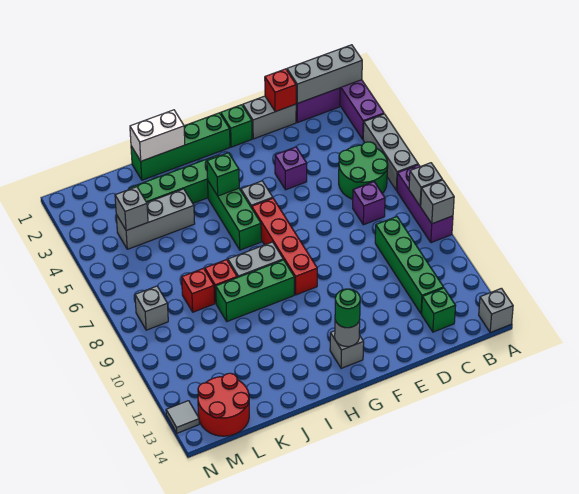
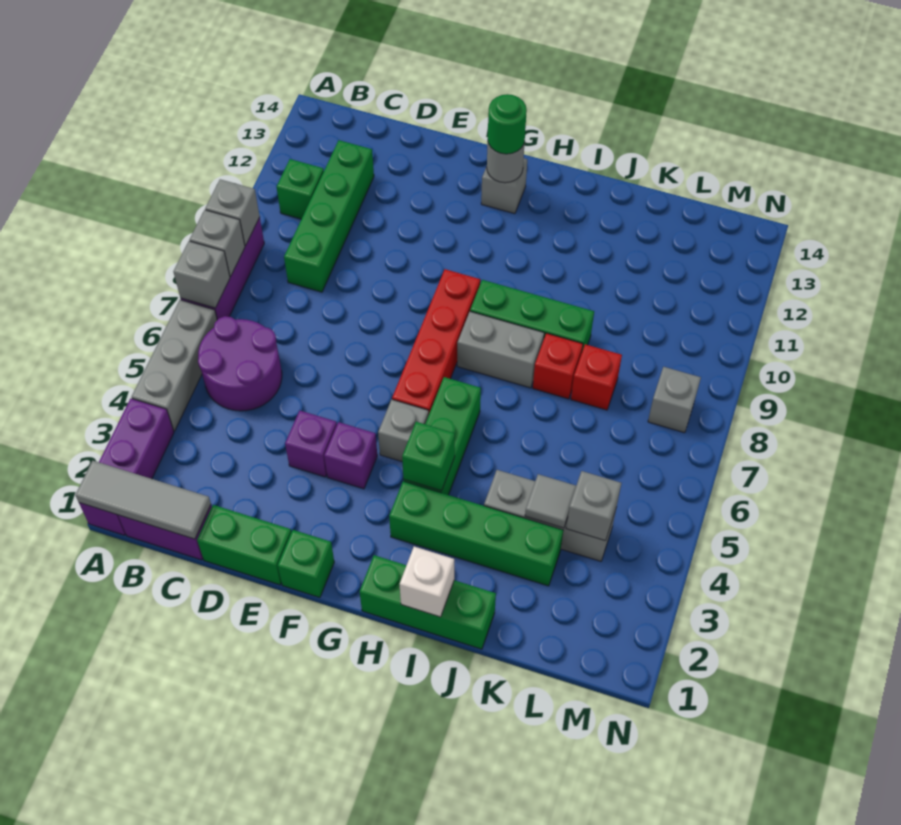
grey 1x3 brick [287,45,362,103] -> grey 1x3 tile [75,461,211,539]
grey 1x1 brick [479,288,513,332] -> grey 1x1 brick moved to [173,241,230,308]
green 2x2 round brick [339,142,388,199] -> purple 2x2 round brick [198,316,282,411]
purple 1x1 brick [353,182,385,225] -> purple 1x1 brick moved to [324,422,377,489]
green 1x1 brick [422,288,456,332] -> green 1x1 brick moved to [277,159,324,219]
grey 1x2 brick [243,96,296,139] -> green 1x2 brick [197,505,291,585]
red 1x1 brick [265,69,296,112] -> none
green 1x4 brick [131,113,230,180] -> green 1x3 brick [360,555,496,649]
white 1x2 brick [130,110,185,161] -> white 1x1 brick [400,547,454,617]
red 2x2 round brick [198,373,249,436] -> none
grey 1x1 tile [166,401,199,433] -> grey 1x1 tile moved to [525,474,576,528]

